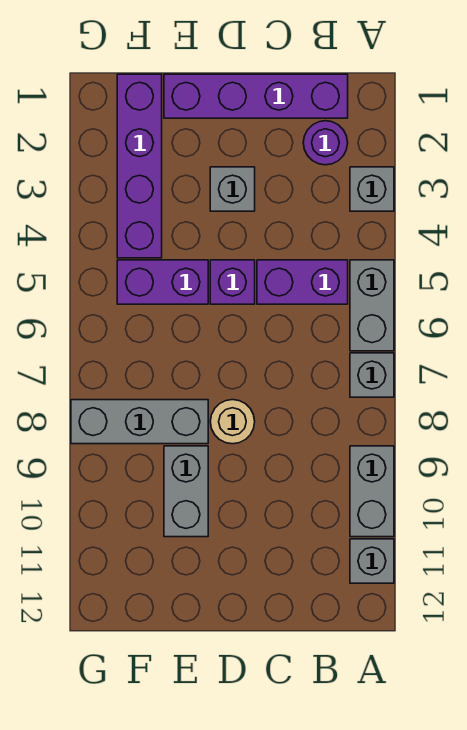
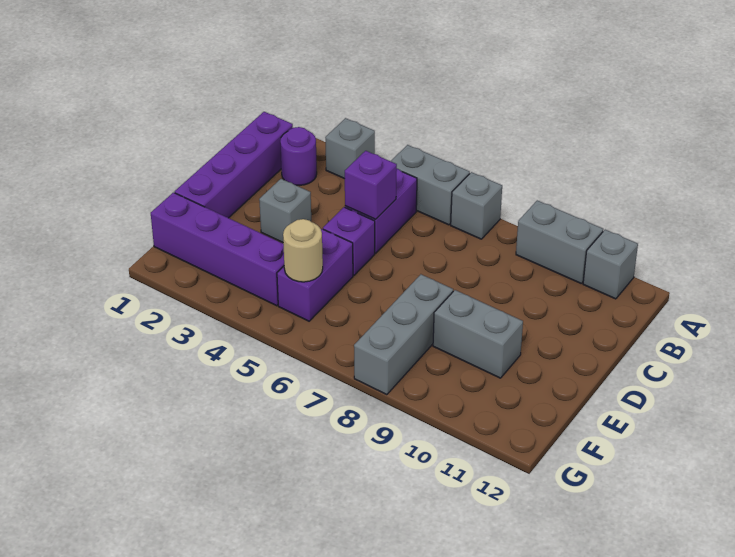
none -> purple 1x1 brick [345,151,397,219]
tan 1x1 round brick [210,400,255,444] -> tan 1x1 round brick moved to [283,219,323,282]

